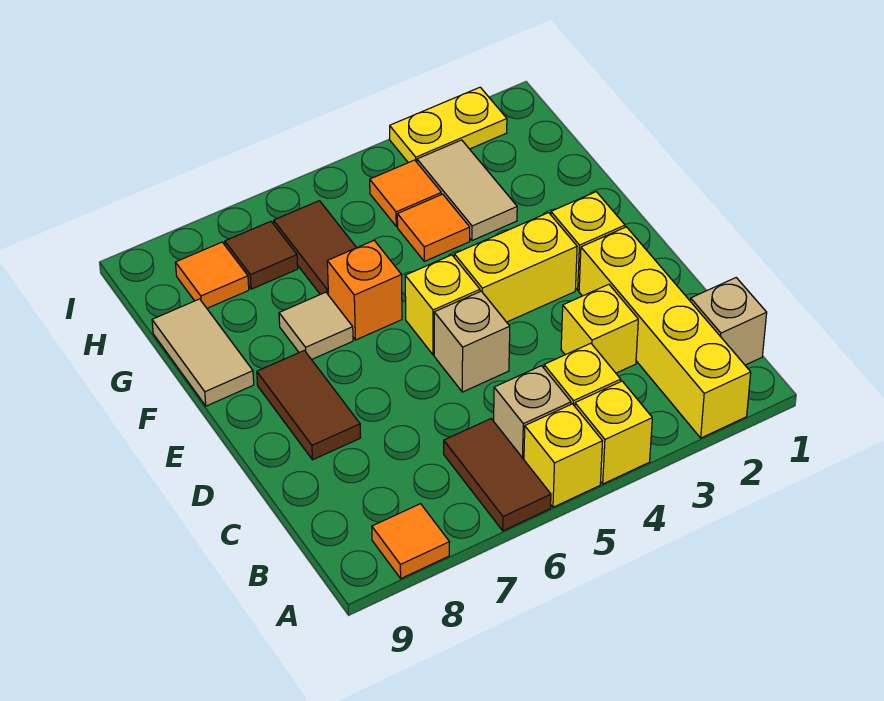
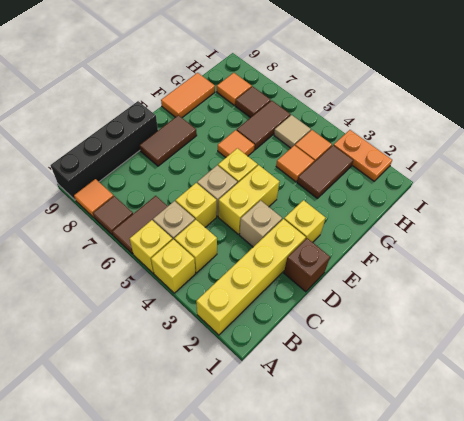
none -> brown 1x1 tile [93,196,133,235]
none -> black 1x4 brick [51,101,158,200]
tan 1x1 brick [690,278,767,365] -> tan 1x1 brick moved to [240,200,282,247]
yellow 1x1 brick [561,284,638,373] -> yellow 1x1 brick moved to [176,183,217,227]
none -> brown 1x1 brick [284,238,330,292]
yellow 1x2 brick [454,213,577,322] -> yellow 1x2 brick turned to [218,165,279,234]
orange 1x1 brick [327,241,402,340] -> orange 1x1 tile [218,130,255,157]
tan 1x1 tile [279,292,353,360] -> tan 1x1 tile moved to [274,115,311,148]
tan 1x2 tile [152,299,254,406] -> orange 1x2 tile [161,73,215,118]
tan 1x2 tile [417,140,517,241] -> brown 1x2 tile [297,145,353,198]
yellow 1x2 plate [390,87,507,163] -> orange 1x2 plate [334,130,392,181]

